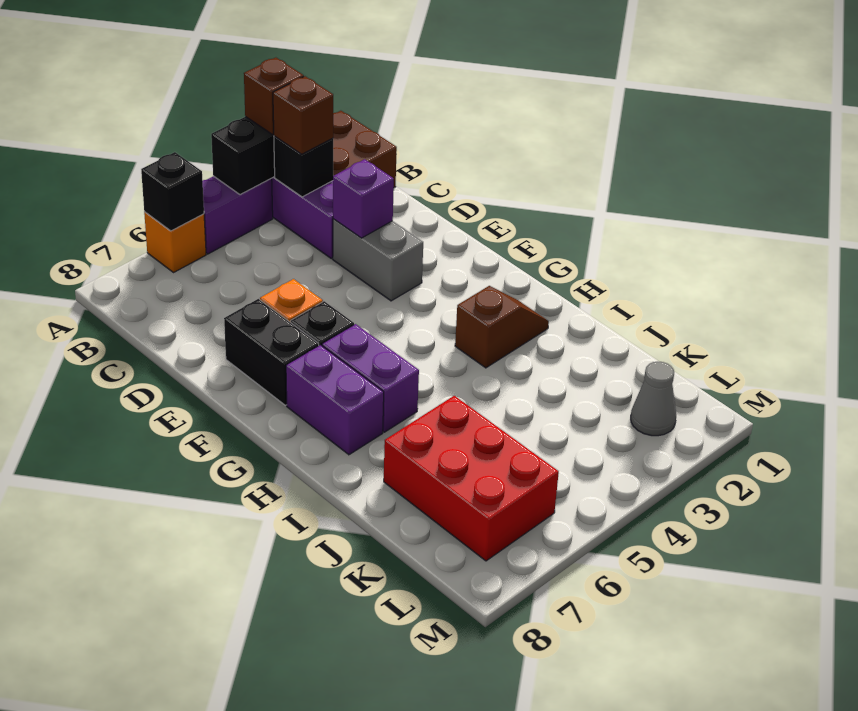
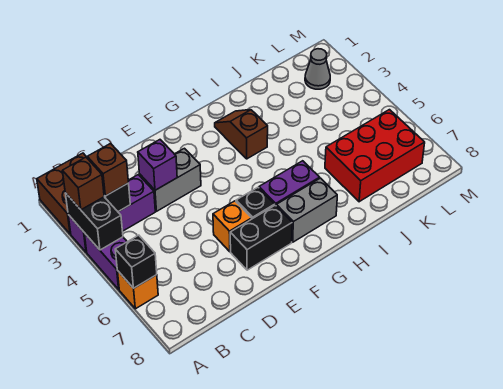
purple 1x2 brick [286,345,384,455] -> grey 1x2 brick [276,178,337,242]

